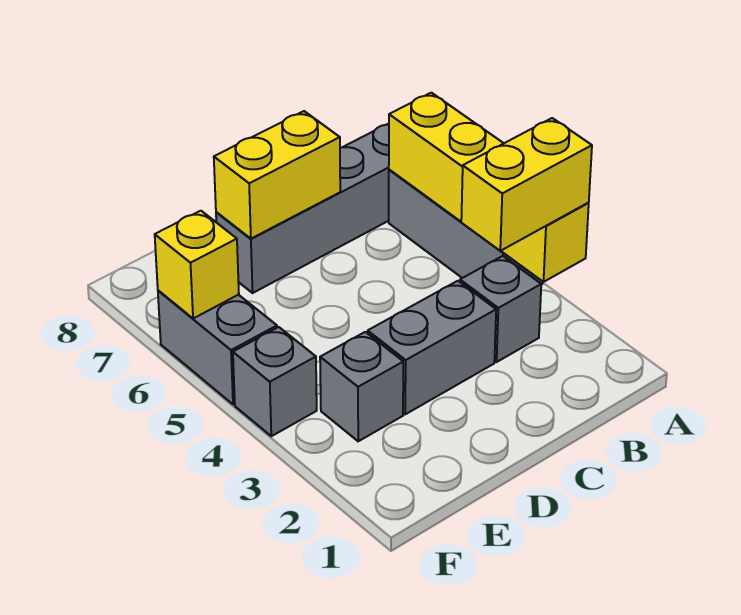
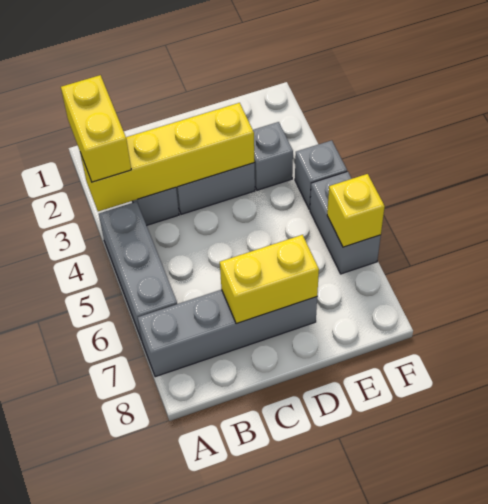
yellow 1x4 brick [389,93,589,282] -> yellow 1x4 brick turned to [80,103,254,211]
yellow 1x2 brick [461,118,592,251] -> yellow 1x2 brick turned to [61,75,131,182]

